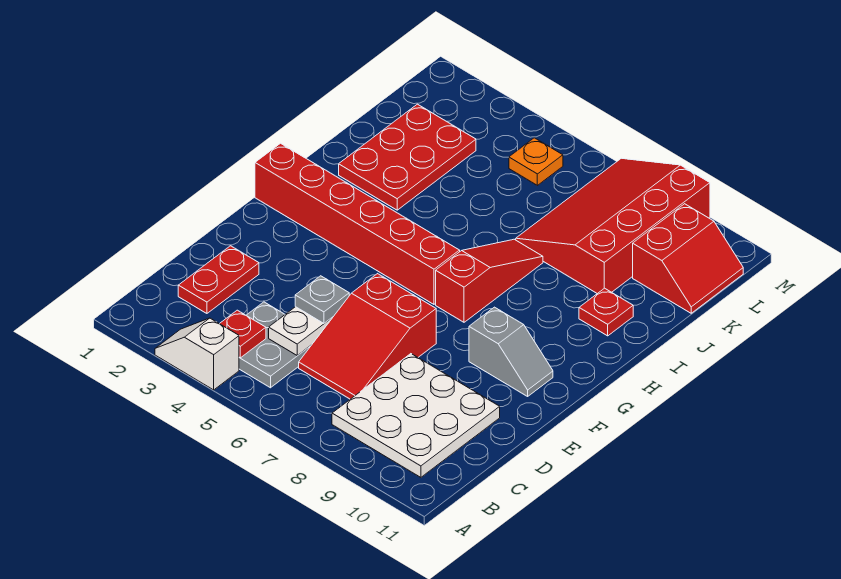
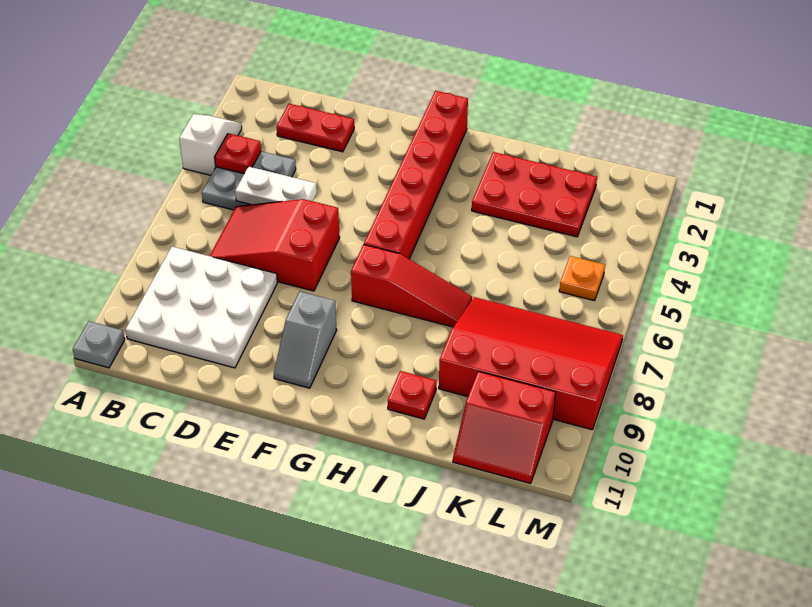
grey 1x1 plate [295,276,349,323] -> grey 1x1 plate moved to [73,321,125,368]

